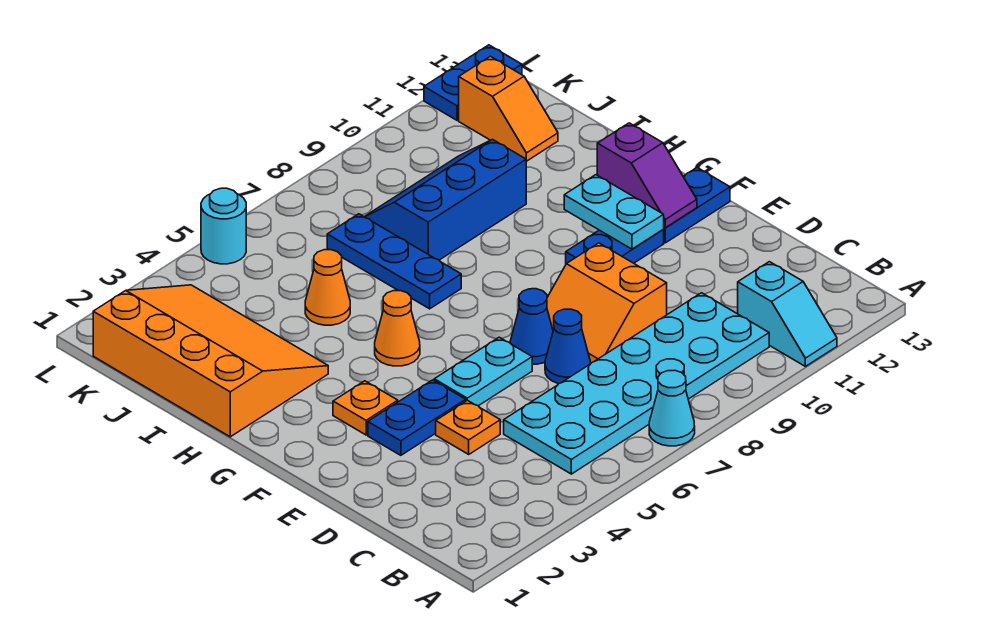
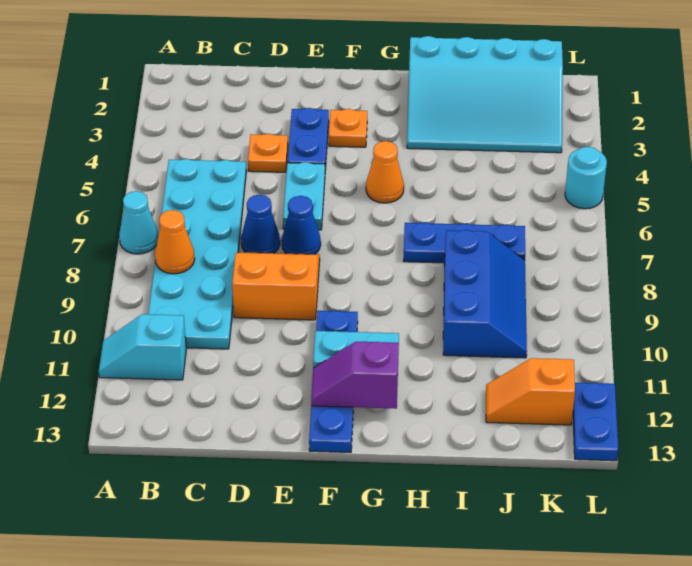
orange 3x4 slope [93,285,328,437] -> cyan 3x4 slope [407,36,563,153]
orange 1x1 cone [305,250,350,325] -> orange 1x1 cone moved to [155,210,195,274]

